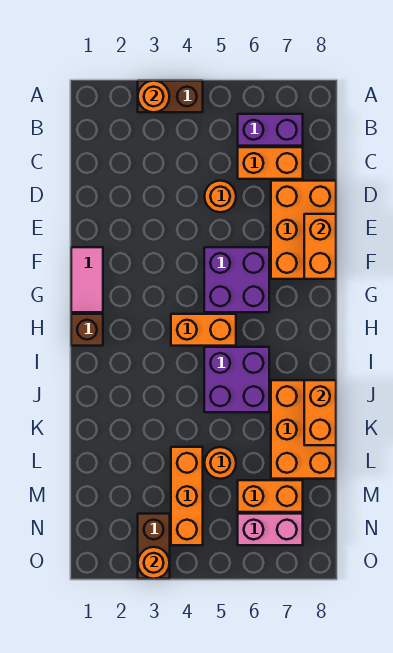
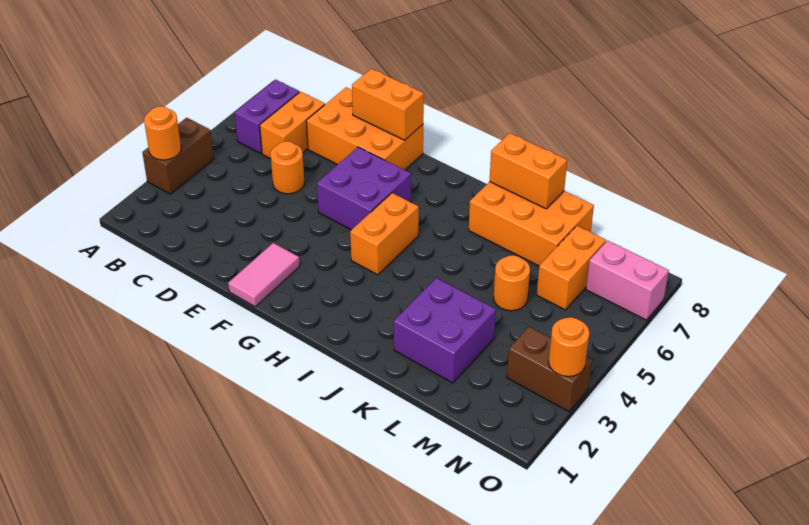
pink 1x2 tile [71,247,103,312] -> pink 1x2 tile turned to [228,243,300,307]
brown 1x1 brick [71,314,103,346] -> none
purple 2x2 brick [204,347,269,412] -> purple 2x2 brick moved to [394,278,496,383]
orange 1x3 brick [171,447,203,545] -> none
pink 1x2 brick [238,514,303,545] -> pink 1x2 brick turned to [586,241,669,320]

